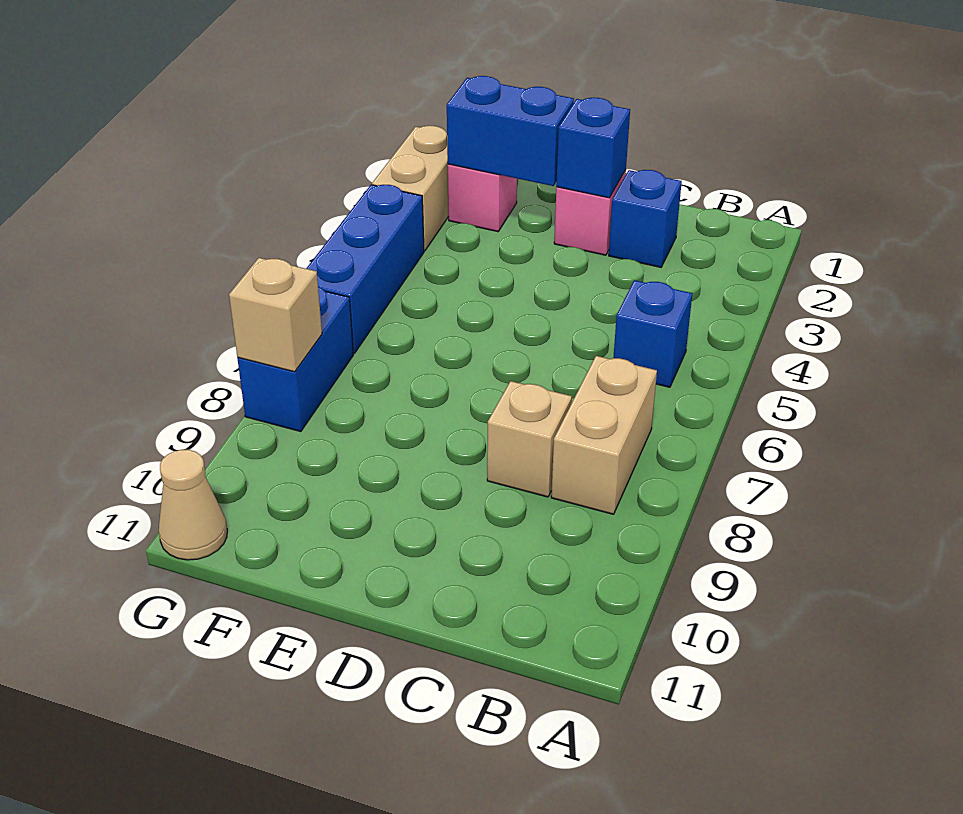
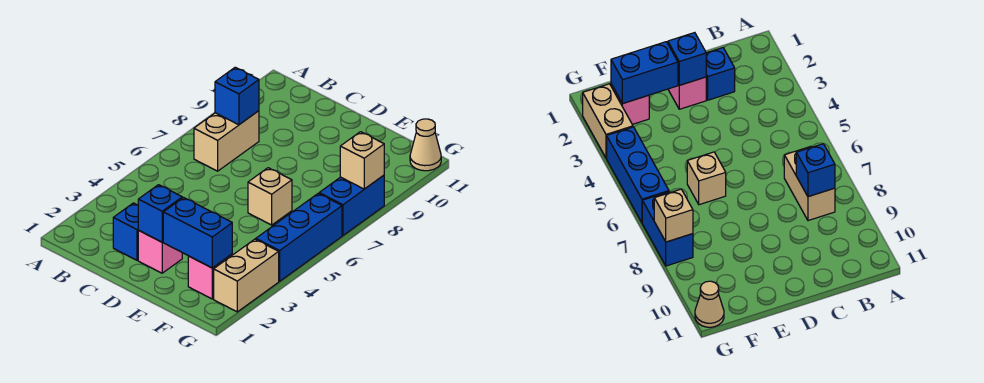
blue 1x1 brick [613,280,692,387] -> blue 1x1 brick moved to [215,67,259,125]
tan 1x1 brick [487,381,572,497] -> tan 1x1 brick moved to [248,168,292,225]

